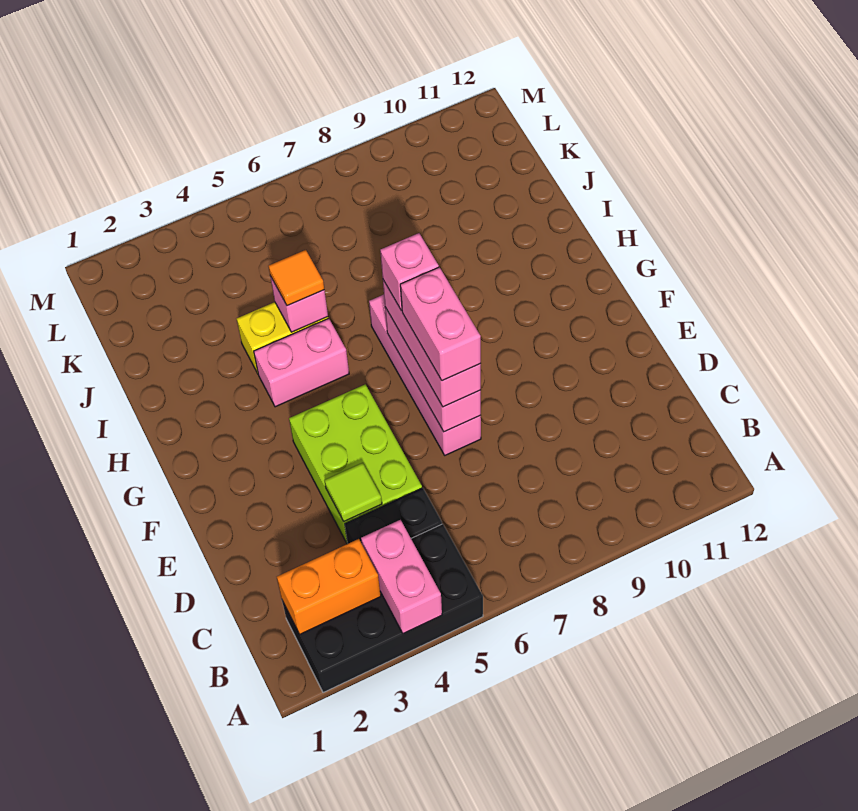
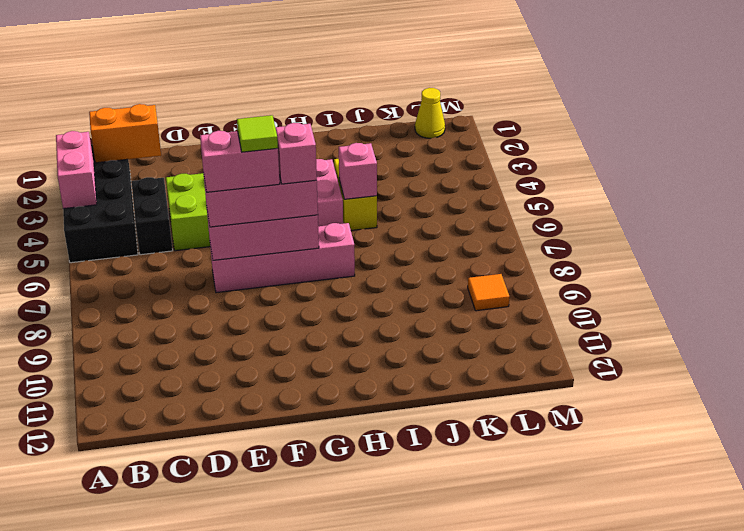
pink 1x2 brick [361,520,442,634] -> pink 1x2 brick turned to [56,131,97,209]
orange 1x2 brick [277,539,381,634] -> orange 1x2 brick turned to [89,104,161,163]
lime 1x1 tile [325,463,382,521] -> lime 1x1 tile moved to [237,115,278,152]
orange 1x1 tile [269,250,324,306] -> orange 1x1 tile moved to [468,274,510,311]
none -> yellow 1x1 cone [415,88,445,138]

